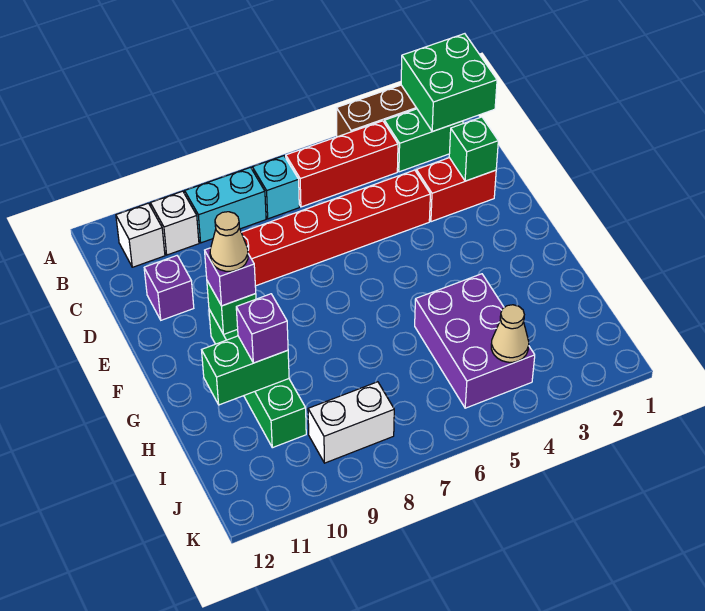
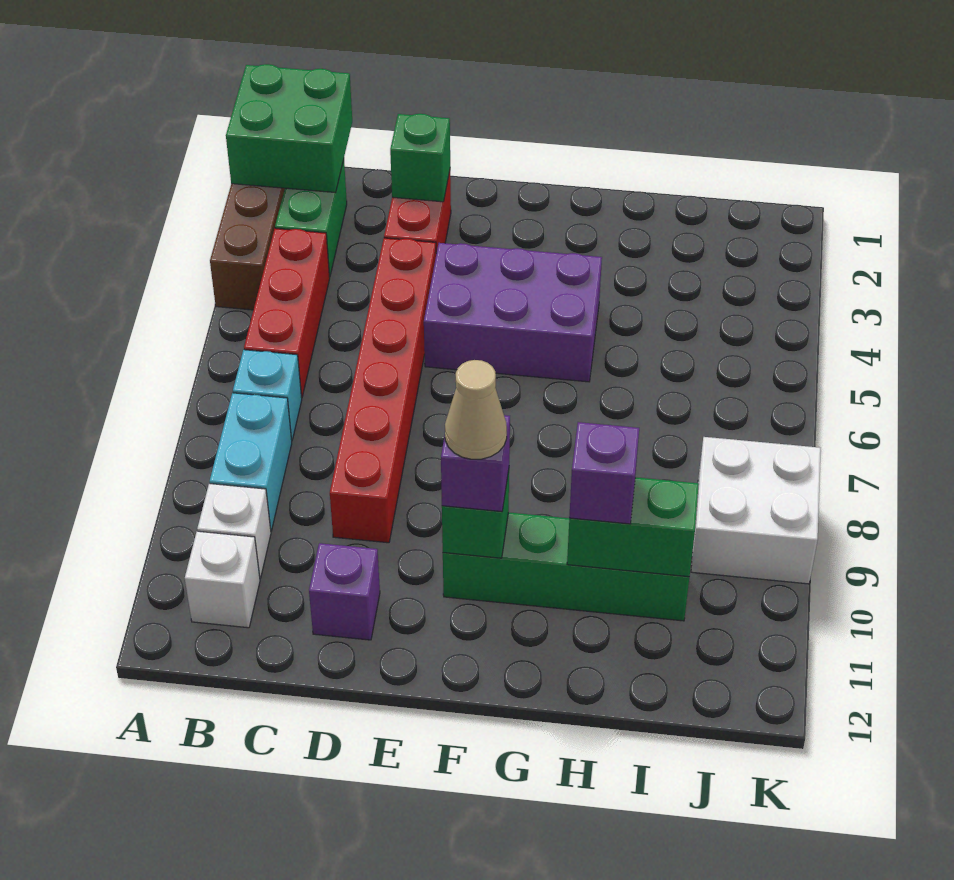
purple 2x3 brick [415,274,535,408] -> purple 2x3 brick moved to [424,243,602,382]
green 1x2 brick [202,336,289,405] -> green 1x2 brick turned to [567,477,699,577]
tan 1x1 cone [491,305,529,362] -> none
white 1x2 brick [308,382,394,463] -> white 2x2 brick [691,437,821,584]

